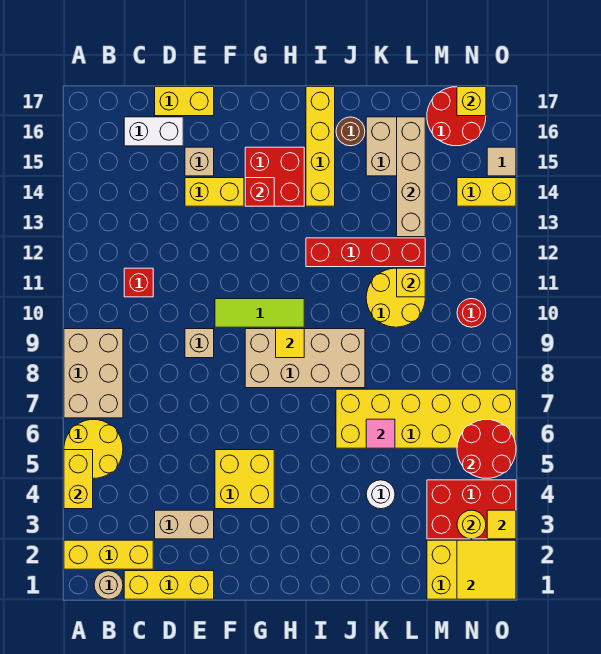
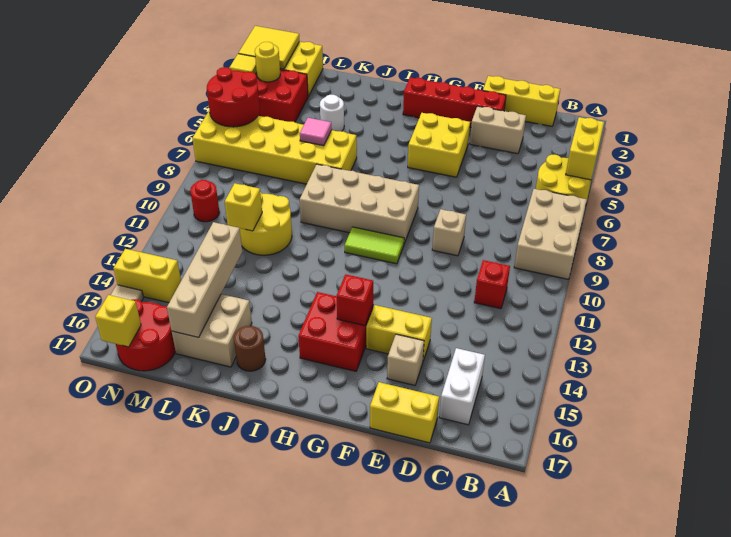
yellow 1x3 brick [64,540,153,569] -> none
tan 1x1 round brick [94,571,123,599] -> none
white 1x2 brick [124,117,183,146] -> white 1x2 brick turned to [439,348,485,425]
lime 1x3 tile [215,299,304,327] -> lime 1x2 tile [345,227,404,264]
yellow 1x1 tile [276,329,304,358] -> none
red 1x4 brick [306,238,425,267] -> red 1x4 brick moved to [403,77,506,128]
yellow 1x4 brick [306,87,335,206] -> none

